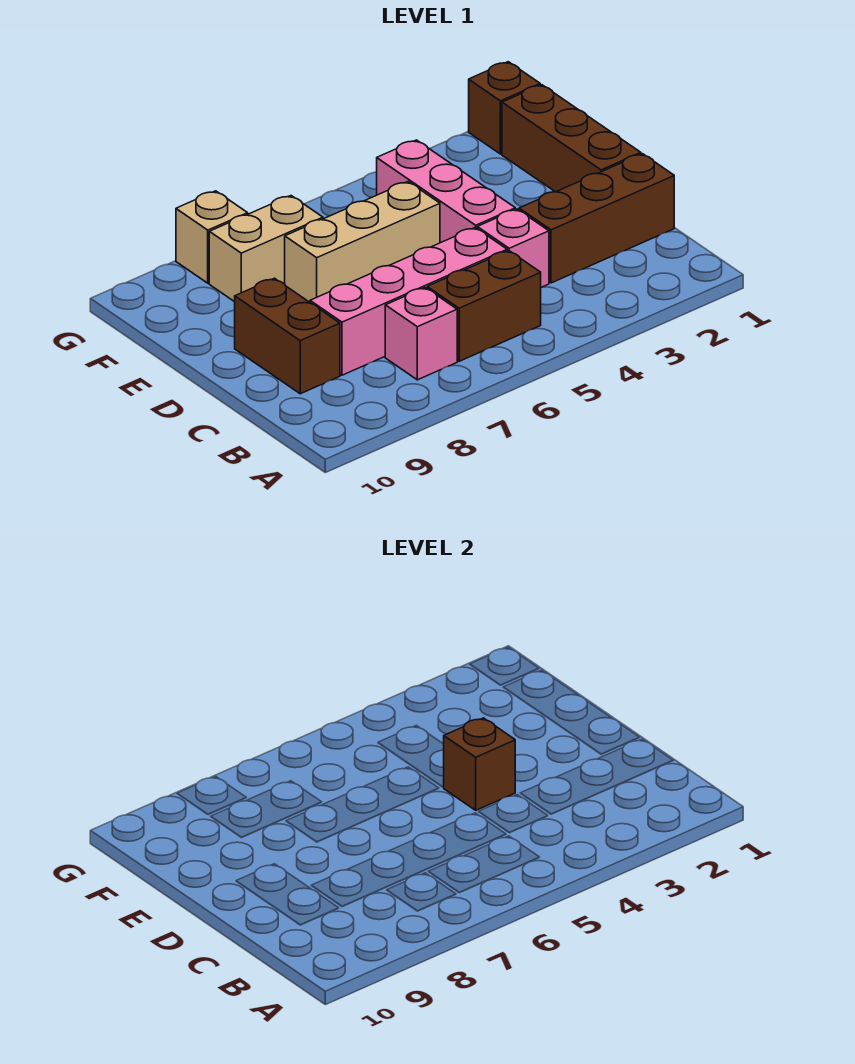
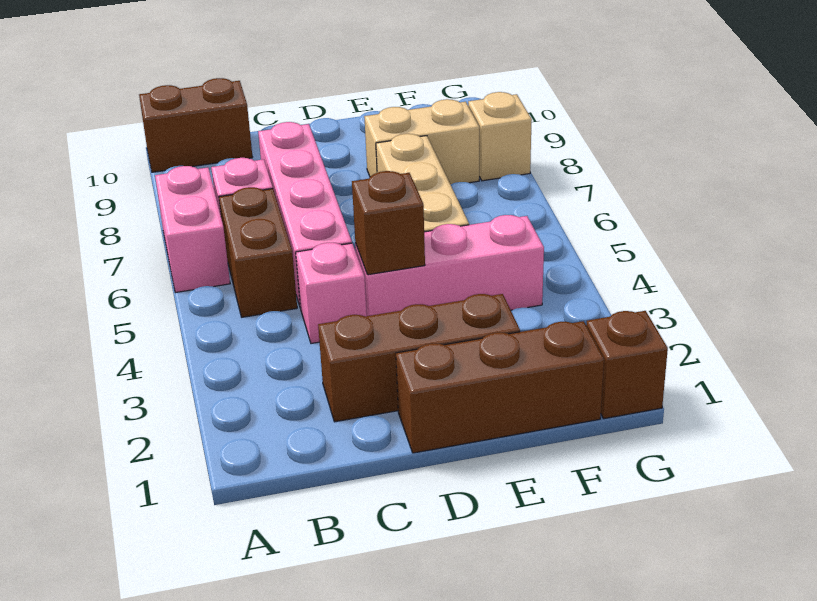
none -> pink 1x2 brick [155,166,230,293]
brown 1x3 brick [519,154,674,283] -> brown 1x3 brick turned to [318,294,520,422]
brown 1x2 brick [235,278,340,394] -> brown 1x2 brick moved to [139,78,253,172]
tan 1x2 brick [209,196,323,302] -> tan 1x2 brick turned to [364,99,479,184]

